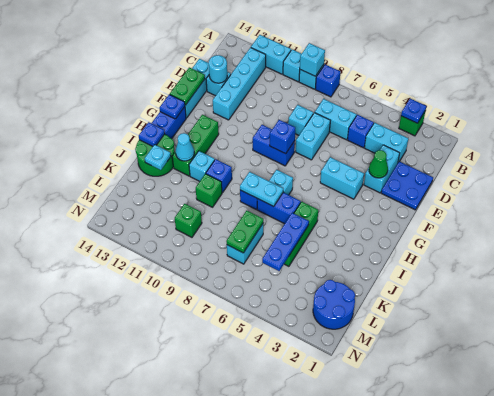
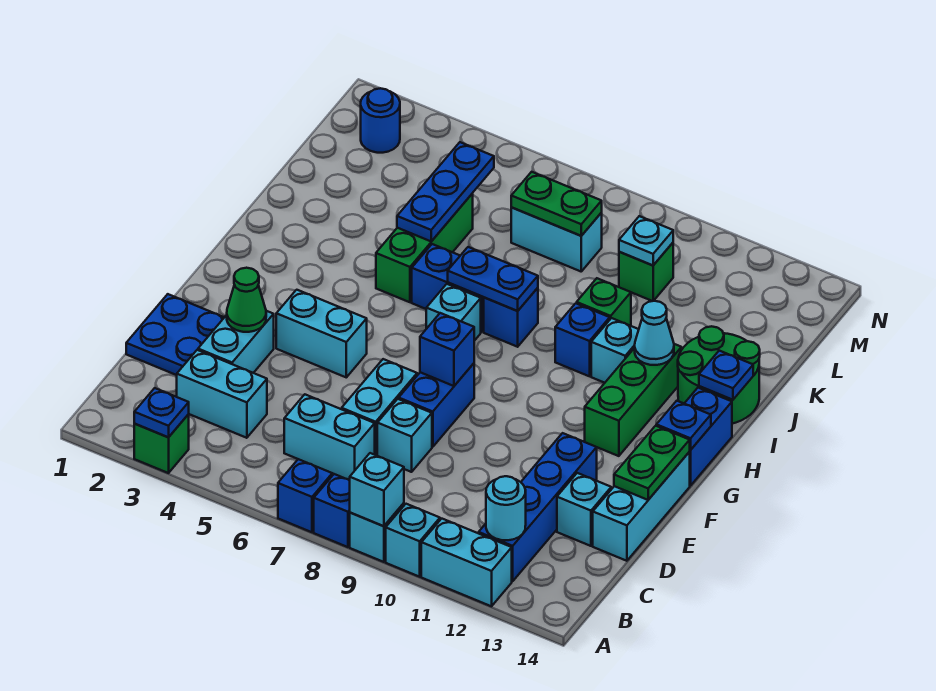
cyan 1x4 brick [213,48,266,120] -> blue 1x4 brick [479,433,597,581]
blue 1x1 brick [348,115,374,148] -> blue 1x1 brick moved to [278,459,332,532]
cyan 1x1 round brick [209,55,227,83] -> cyan 1x1 round brick moved to [486,476,526,540]
blue 1x2 brick [253,125,295,166] -> blue 1x2 brick turned to [399,363,474,447]
cyan 1x2 plate [240,172,283,207] -> blue 1x2 plate [448,247,538,311]
cyan 1x1 plate [145,145,171,170] -> cyan 1x1 plate moved to [619,216,673,265]
cyan 1x2 brick [227,224,263,264] -> cyan 1x2 brick turned to [511,208,602,271]
green 1x2 plate [226,211,263,253] -> green 1x2 plate turned to [511,172,602,236]
blue 2x2 round brick [313,280,355,329] -> blue 1x1 round brick [361,88,400,153]

